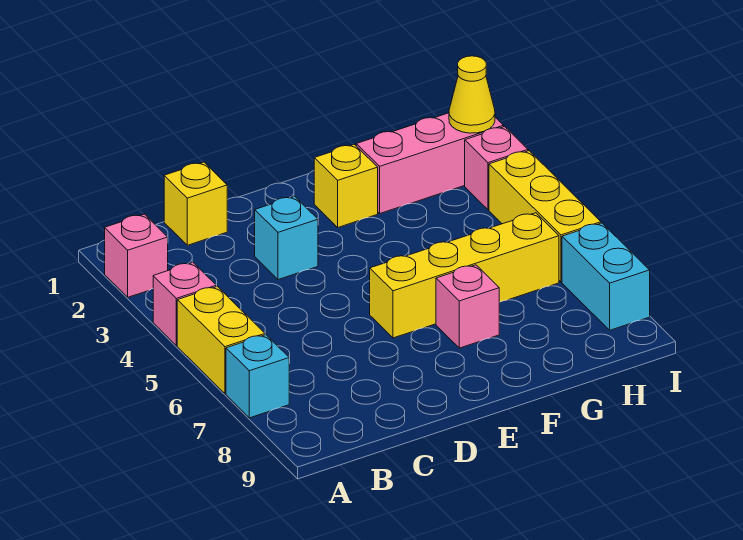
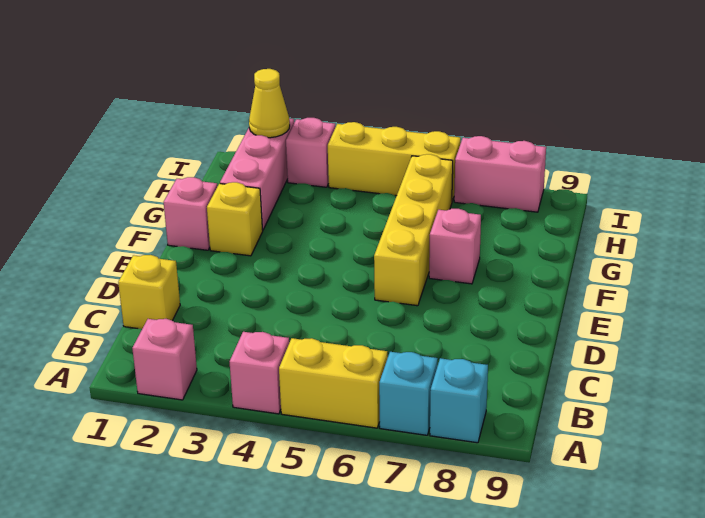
cyan 1x1 brick [255,196,318,280] -> cyan 1x1 brick moved to [430,358,488,443]
none -> pink 1x1 brick [164,177,217,250]
cyan 1x2 brick [562,223,650,330] -> pink 1x2 brick [454,136,546,212]

